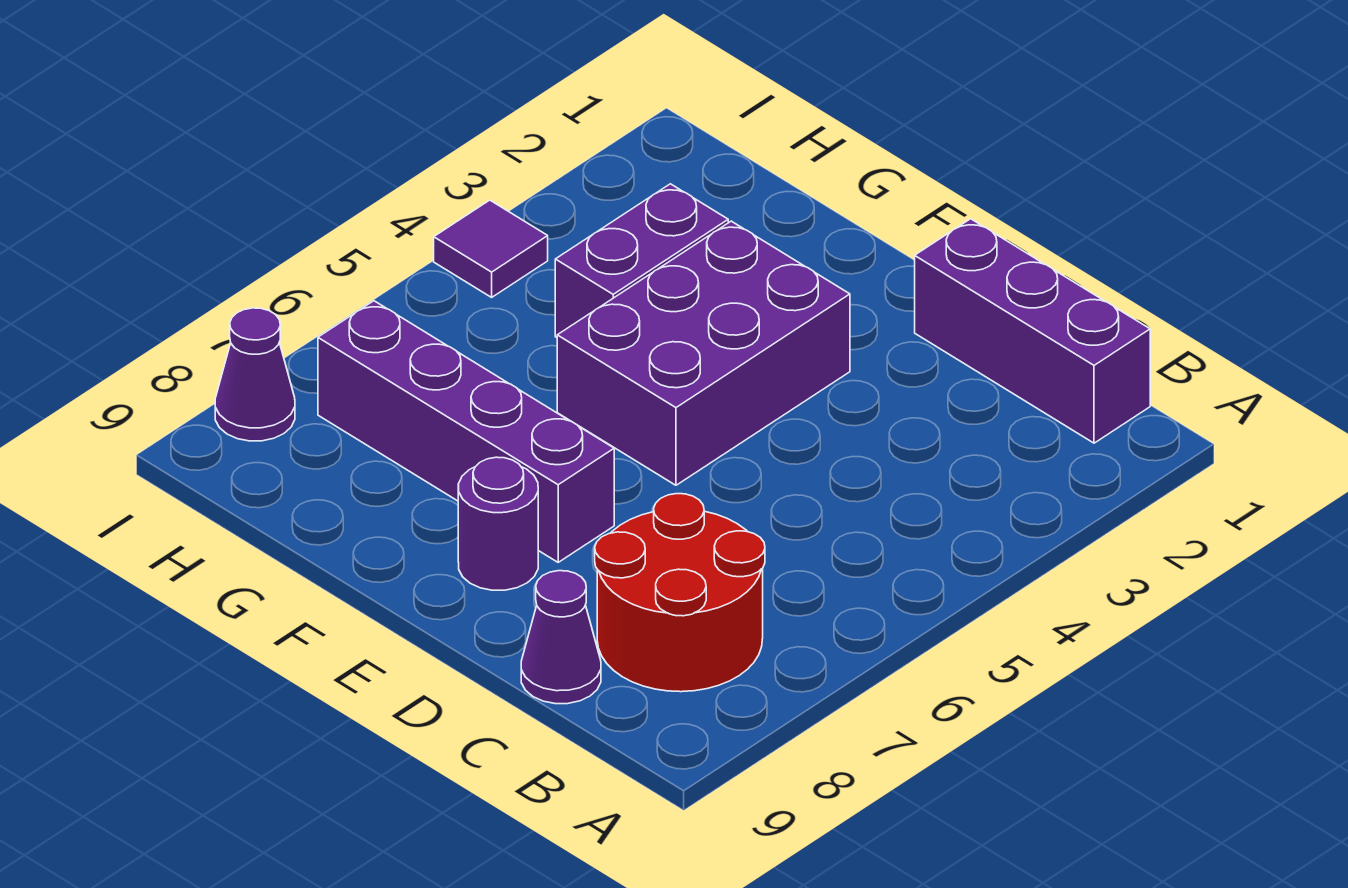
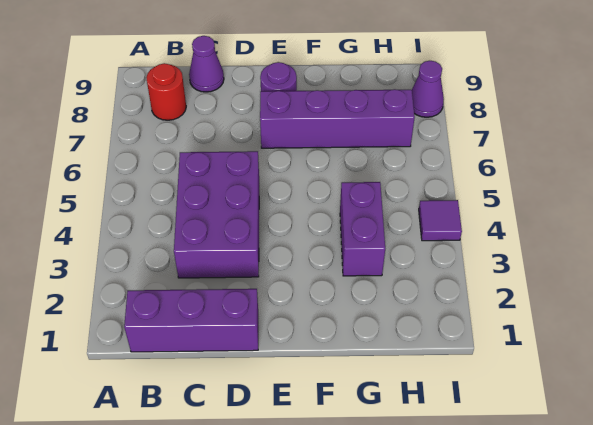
red 2x2 round brick [595,494,765,692] -> red 1x1 round brick [146,63,186,120]
purple 2x3 brick [557,221,850,485] -> purple 2x3 brick moved to [174,151,259,278]

